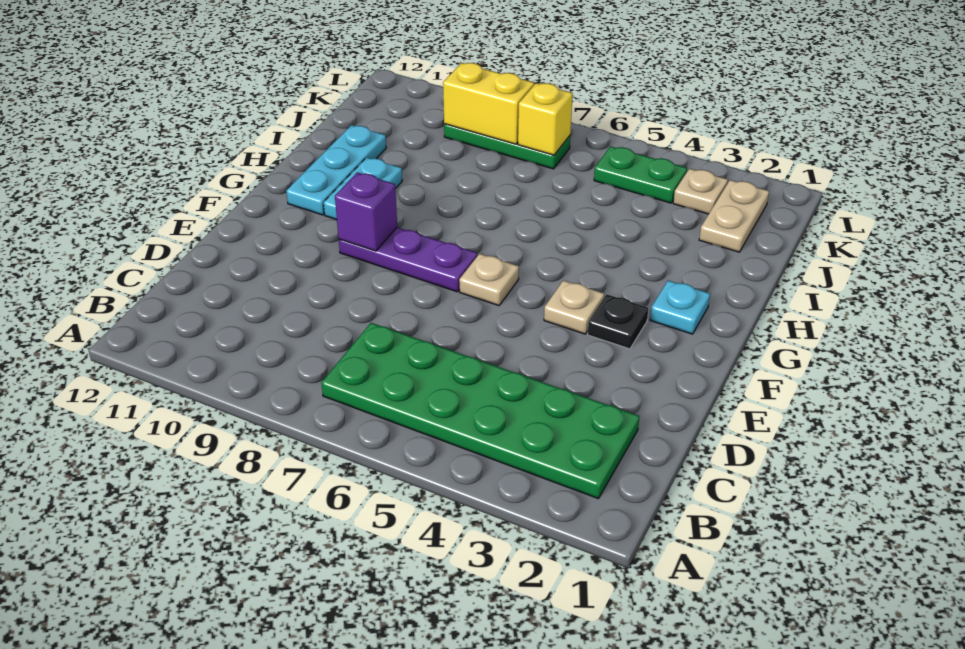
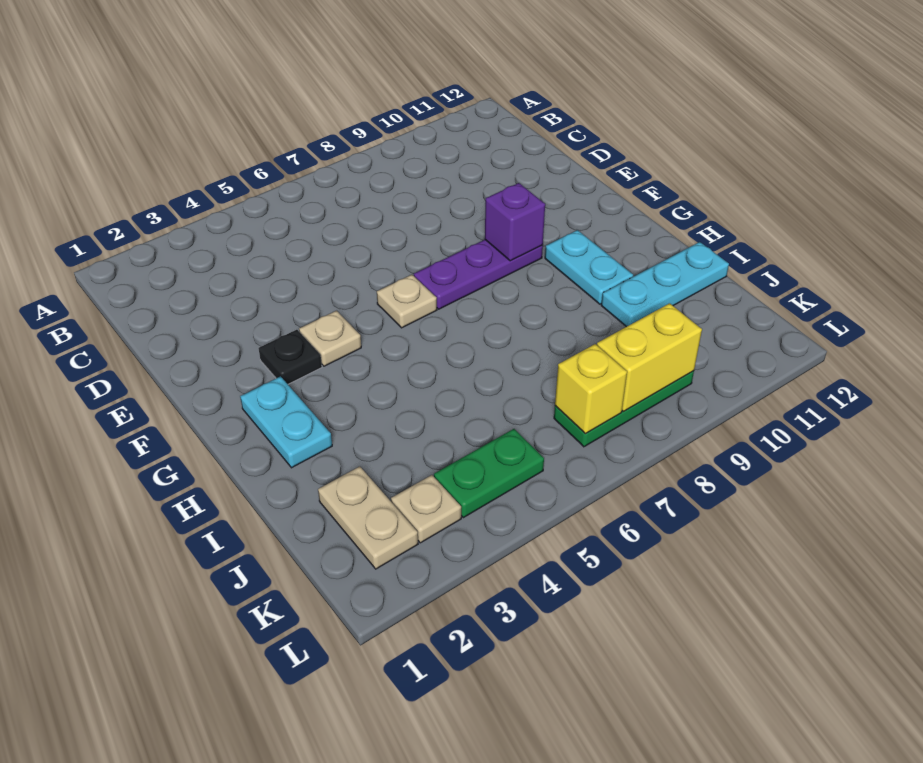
green 2x6 plate [322,323,639,499] -> none
cyan 1x1 plate [650,280,710,334] -> cyan 1x2 plate [240,376,332,468]
cyan 1x3 plate [286,125,386,215] -> cyan 1x3 plate turned to [601,242,729,327]

